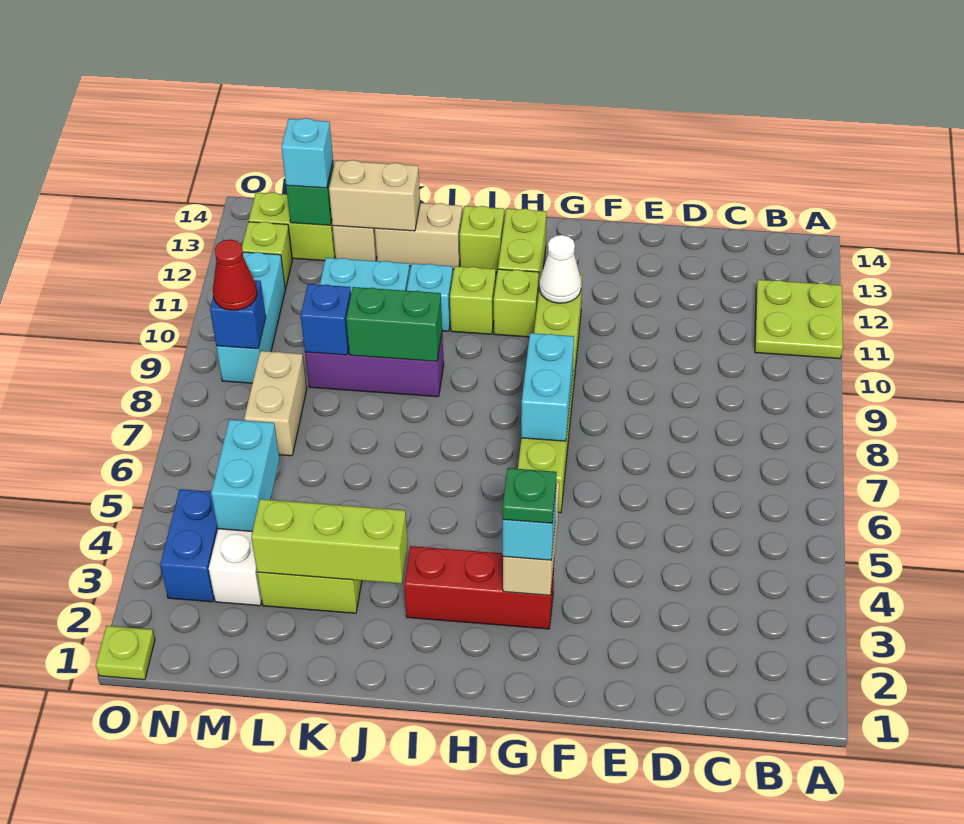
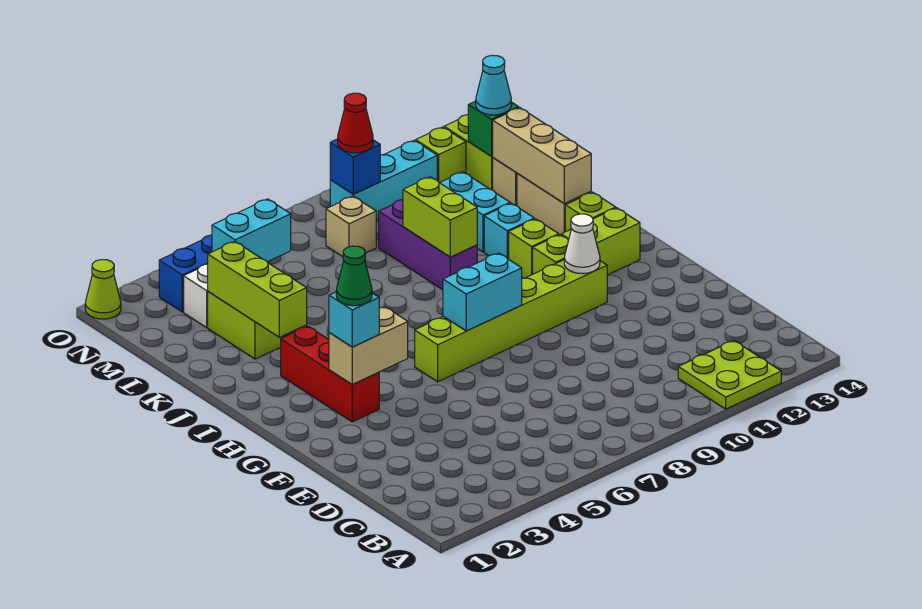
green 1x1 plate [503,468,557,523] -> green 1x1 cone [336,246,372,306]
green 1x2 brick [346,287,442,361] -> lime 1x2 brick [403,177,477,257]
tan 1x2 brick [329,160,420,231] -> tan 1x3 brick [493,108,591,204]
blue 1x1 brick [301,284,351,355] -> none
tan 1x2 brick [244,351,307,456] -> tan 1x1 brick [326,196,376,257]
cyan 1x1 brick [281,118,333,188] -> cyan 1x1 cone [476,55,511,115]
lime 1x1 plate [96,626,155,680] -> lime 1x1 cone [85,260,121,319]

